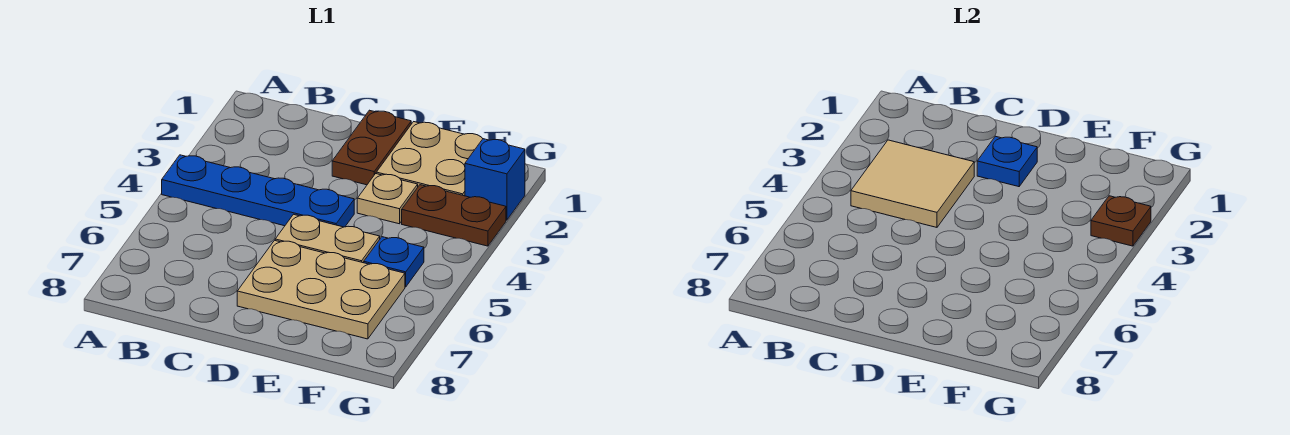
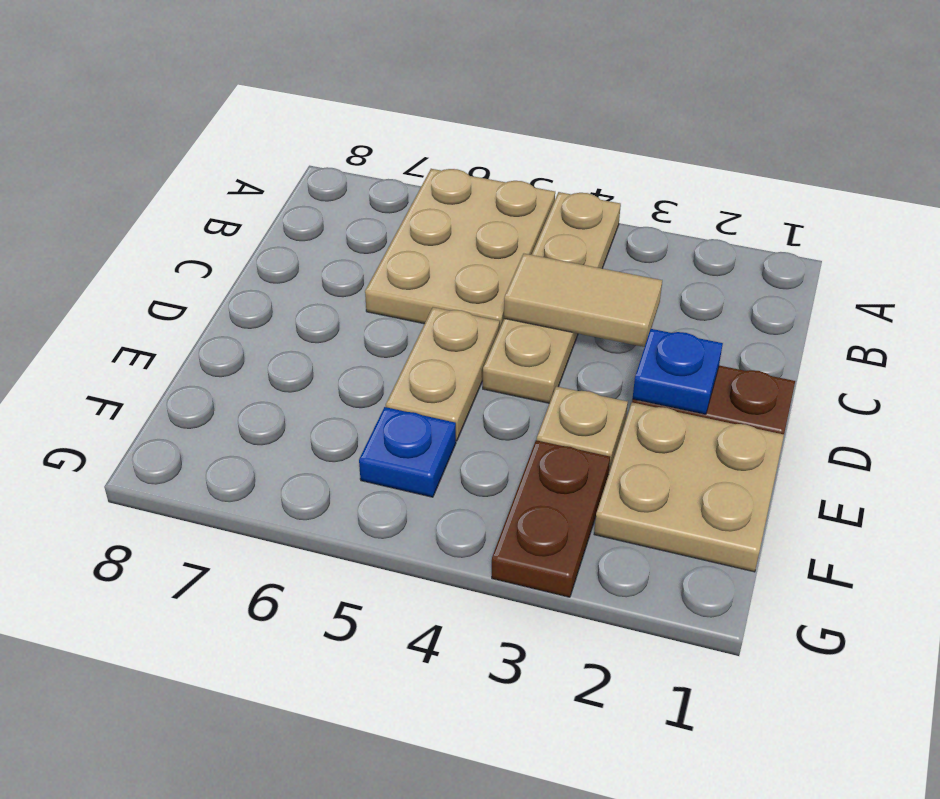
blue 1x4 plate [162,155,354,227] -> tan 1x4 plate [483,192,621,403]
tan 2x2 tile [851,140,974,227] -> tan 1x2 tile [504,254,662,347]
tan 2x3 plate [237,240,405,339] -> tan 2x3 plate moved to [365,169,555,329]
blue 1x1 brick [465,139,525,220] -> none
brown 1x1 plate [1091,196,1151,246] -> none

